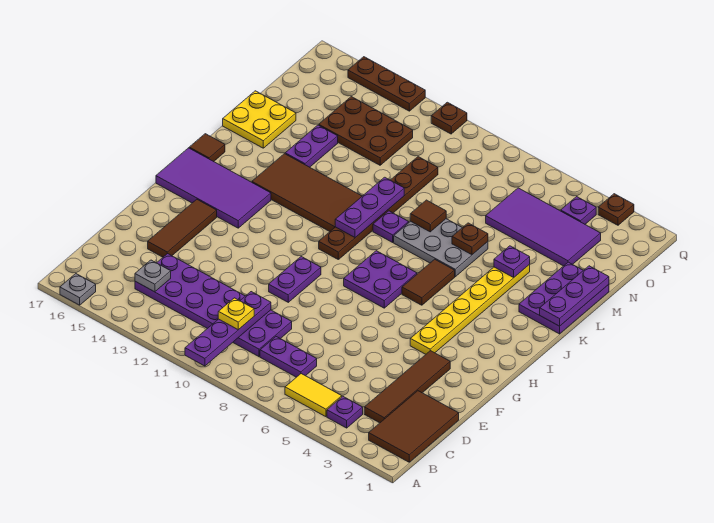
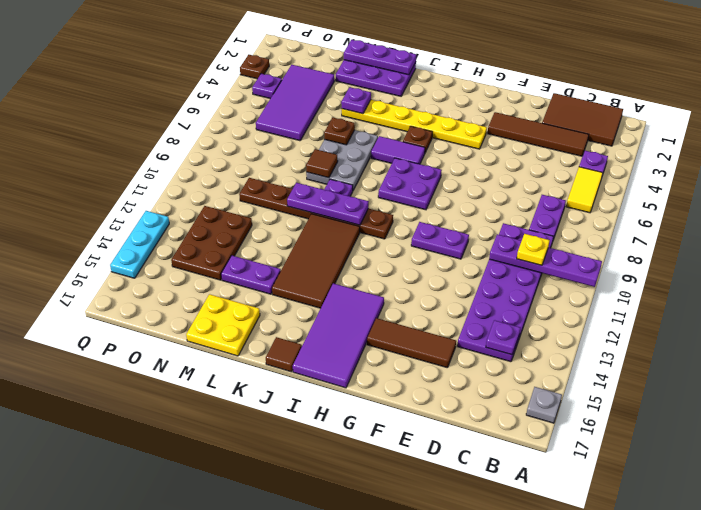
grey 1x1 plate [135,260,171,292] -> purple 1x1 plate [486,320,520,355]
brown 1x2 tile [402,259,455,305] -> purple 1x2 tile [371,136,425,164]
brown 1x1 plate [431,102,467,134] -> brown 1x1 plate moved to [403,126,432,153]
brown 1x3 plate [348,57,425,111] -> cyan 1x3 plate [110,211,169,278]

